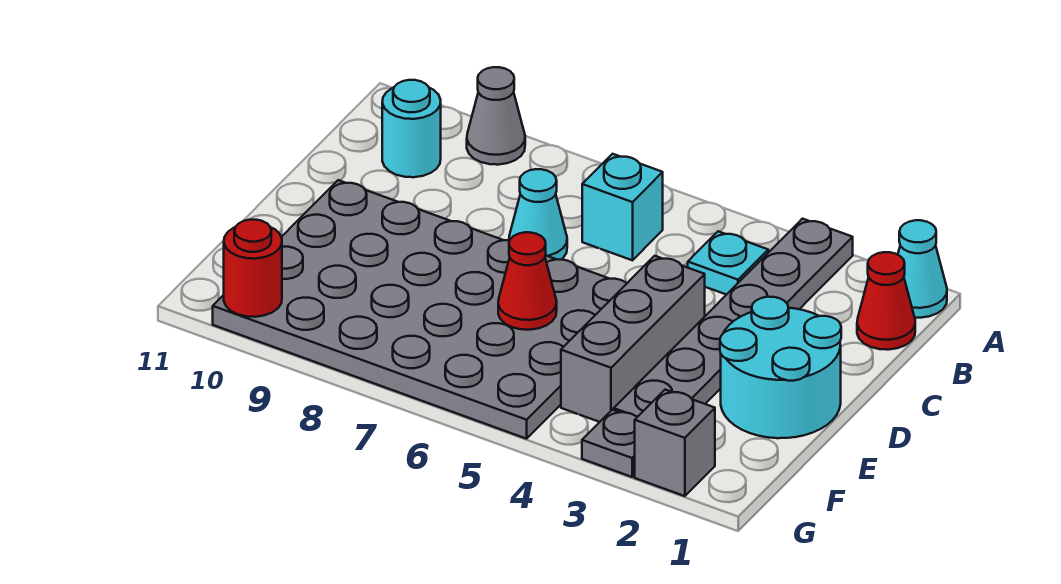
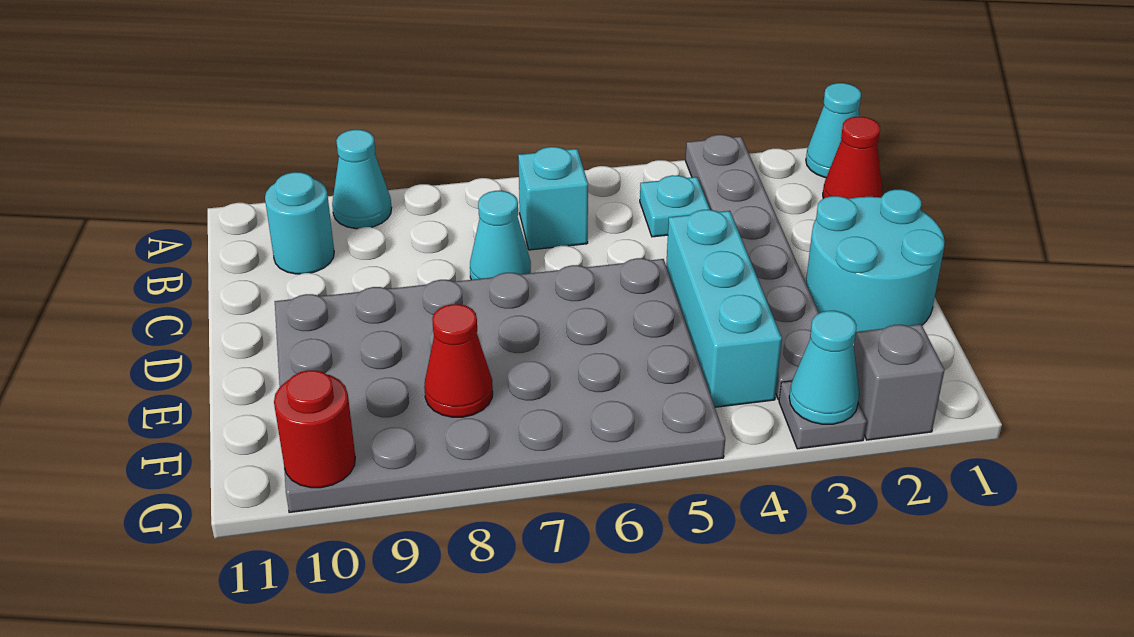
grey 1x1 cone [467,67,525,165] -> cyan 1x1 cone [332,130,392,229]
grey 1x3 brick [561,256,705,422] -> cyan 1x3 brick [666,210,782,407]
red 1x1 cone [498,232,557,330] -> red 1x1 cone moved to [424,304,493,417]
none -> cyan 1x1 cone [789,311,860,424]

